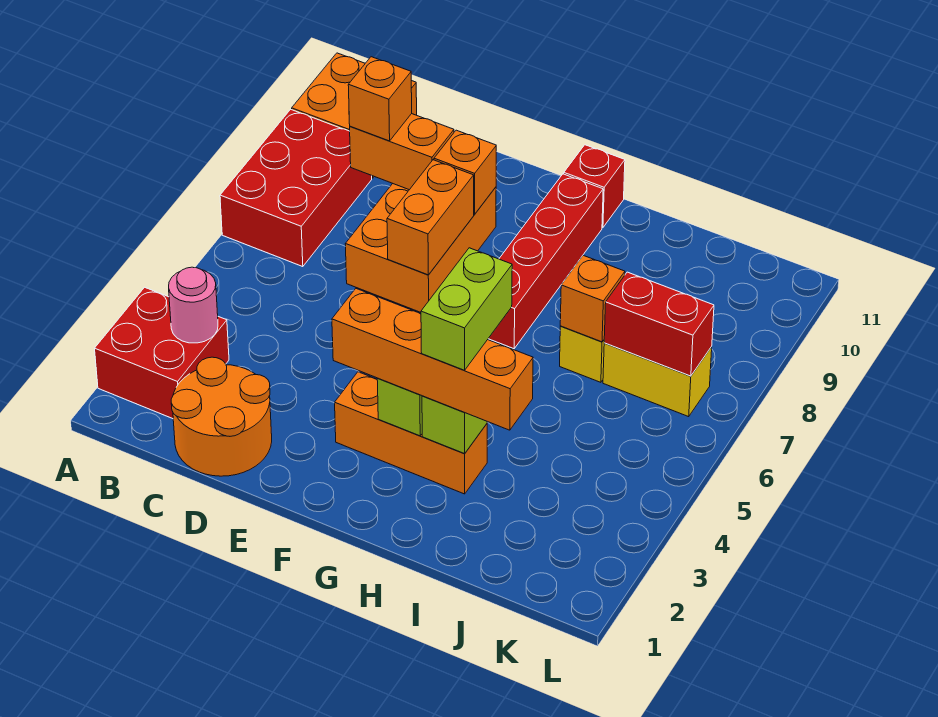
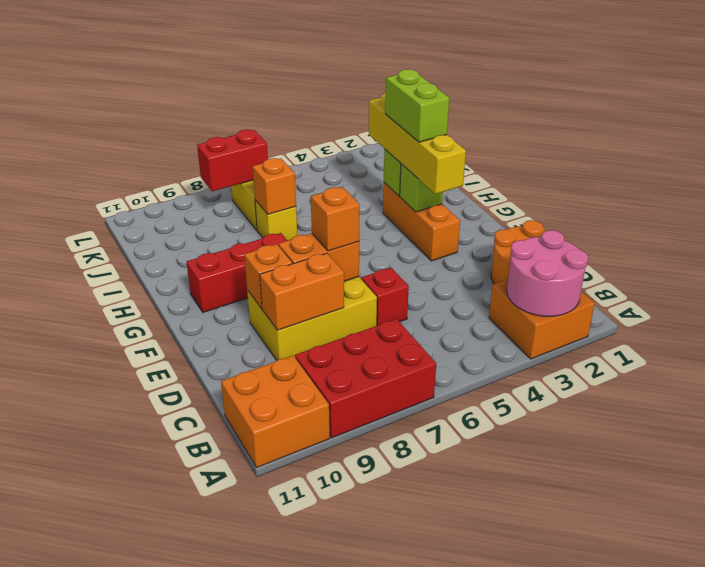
red 2x2 brick [95,287,229,419] -> orange 2x2 brick [489,279,595,359]
pink 1x1 round brick [169,267,218,343] -> pink 2x2 round brick [507,230,588,316]
orange 1x2 brick [350,114,454,190] -> orange 1x2 brick turned to [260,253,344,330]
orange 1x1 brick [348,57,412,141] -> orange 1x1 brick moved to [311,187,359,251]
orange 2x3 brick [345,184,496,312] -> yellow 2x3 brick [247,277,377,360]
orange 1x4 brick [332,289,533,430] -> yellow 1x4 brick [369,93,466,194]
red 1x4 brick [488,174,603,349] -> red 1x3 brick [186,233,287,312]
red 1x1 brick [564,145,625,228] -> red 1x1 brick moved to [361,268,409,326]
lime 1x2 brick [421,248,512,370] -> lime 1x2 brick turned to [385,69,449,142]
red 1x2 brick [604,272,714,376] -> red 1x2 brick turned to [197,129,268,191]

